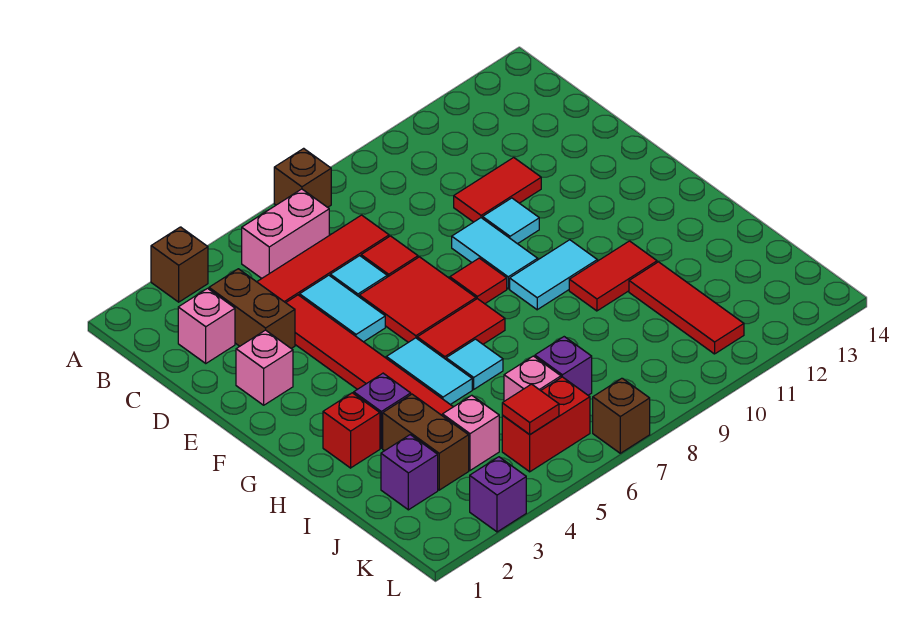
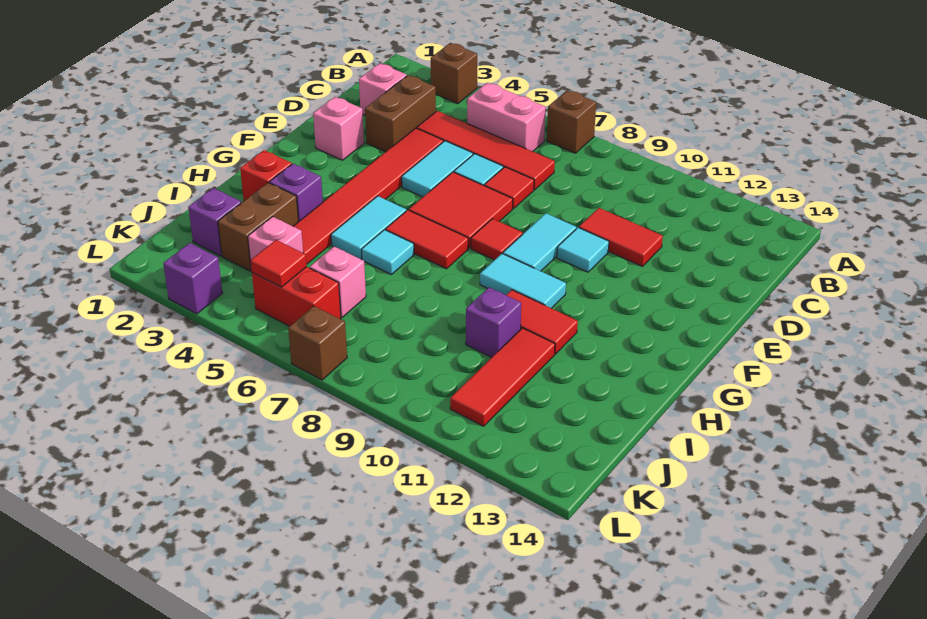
purple 1x1 brick [535,337,592,395] -> purple 1x1 brick moved to [466,287,521,357]

